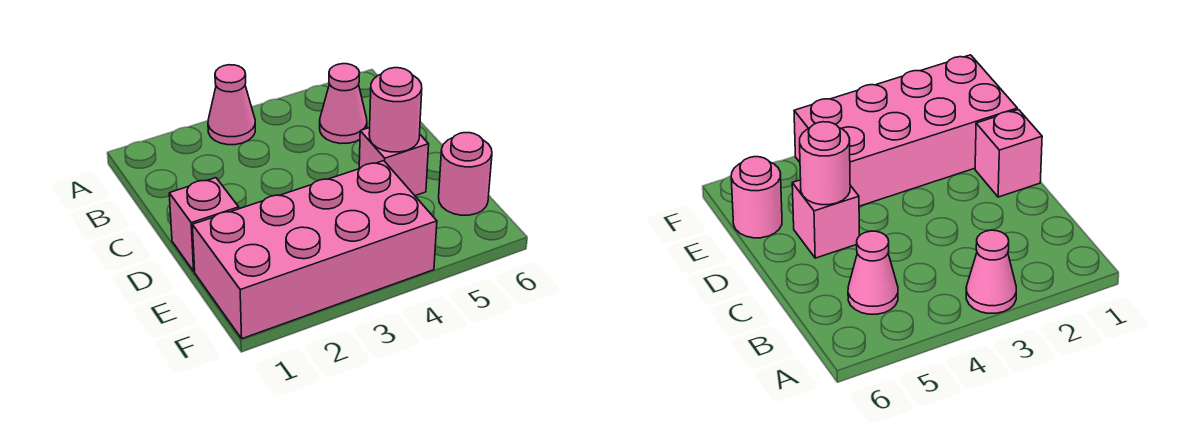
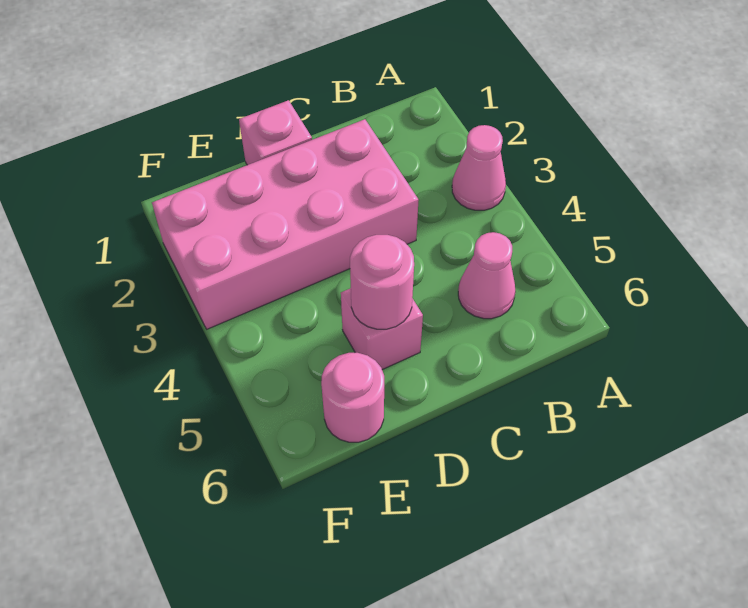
pink 2x4 brick [192,161,437,339] -> pink 2x4 brick turned to [152,119,419,329]

